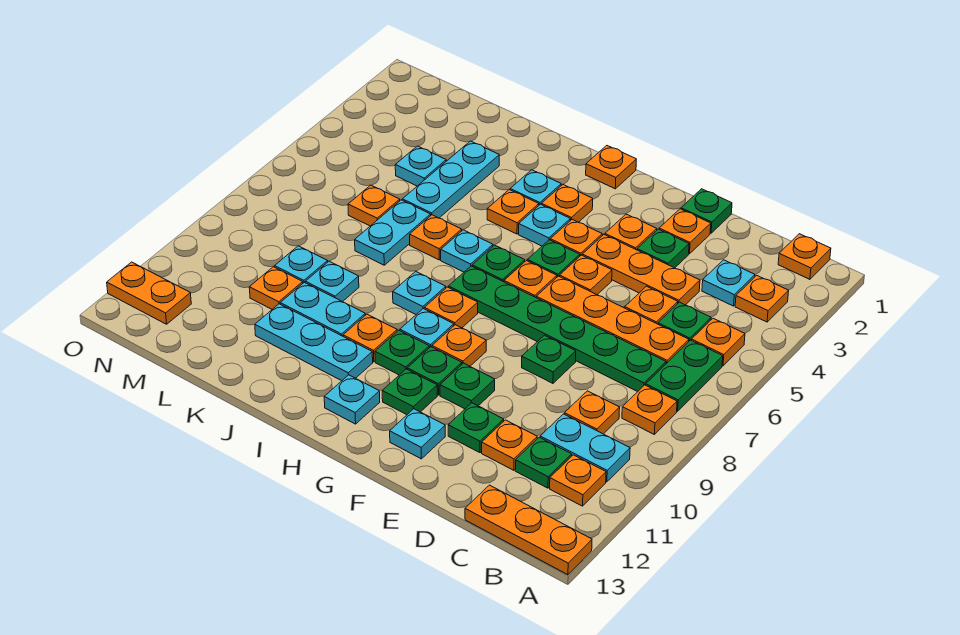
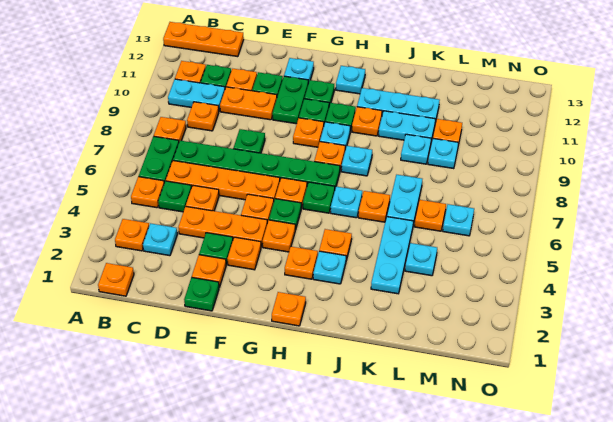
green 1x1 plate [440,363,495,409] -> green 1x2 plate [272,76,308,124]
cyan 1x1 plate [519,204,570,246] -> cyan 1x1 plate moved to [443,204,474,236]
orange 1x2 plate [107,262,191,324] -> orange 1x2 plate moved to [220,87,277,120]

